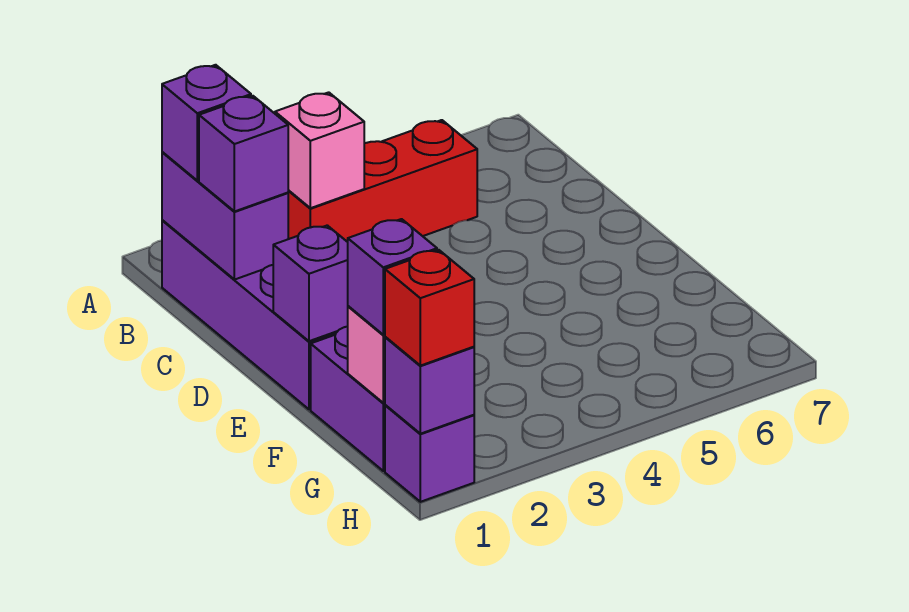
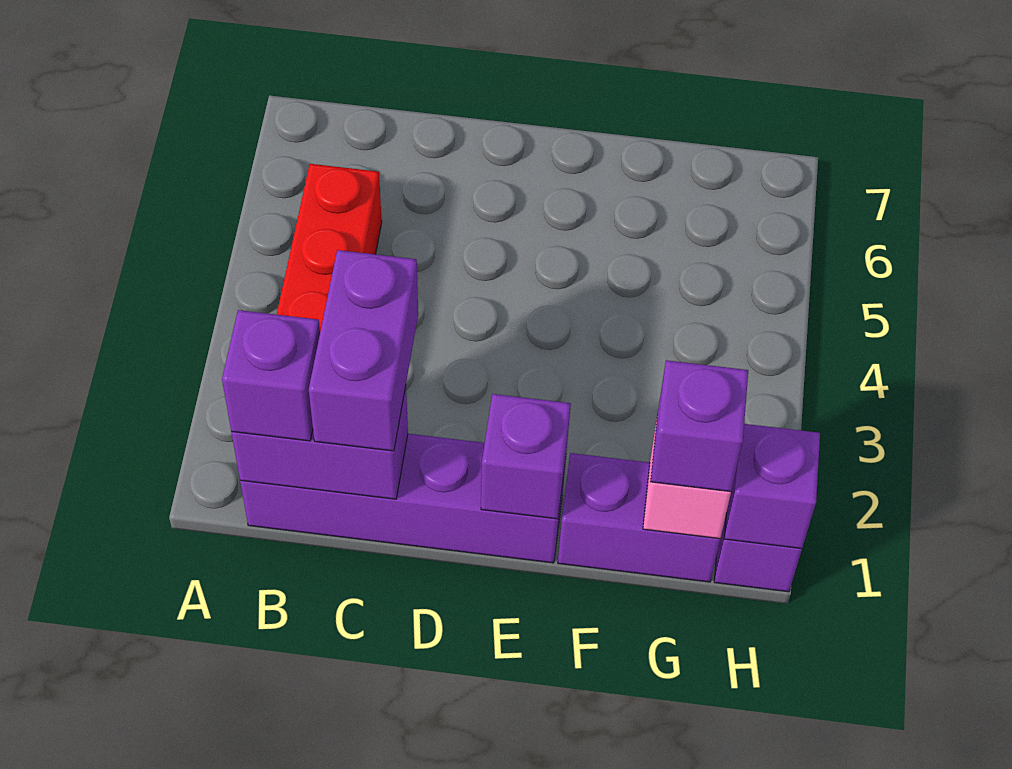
pink 1x1 brick [275,92,364,208] -> none
purple 1x1 brick [199,96,288,211] -> purple 1x2 brick [309,250,418,451]
red 1x1 brick [385,250,474,366] -> none

